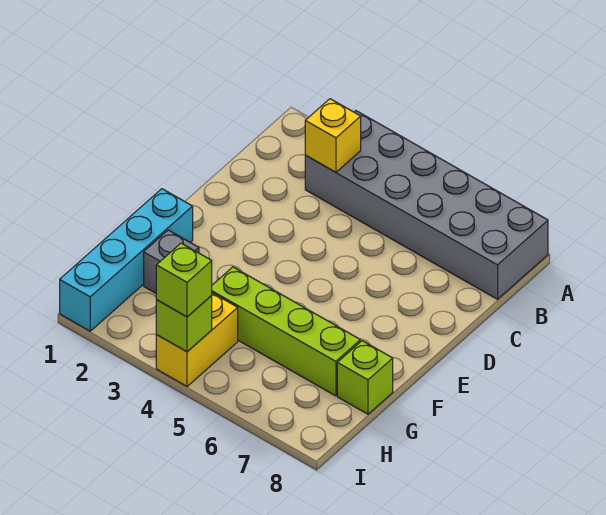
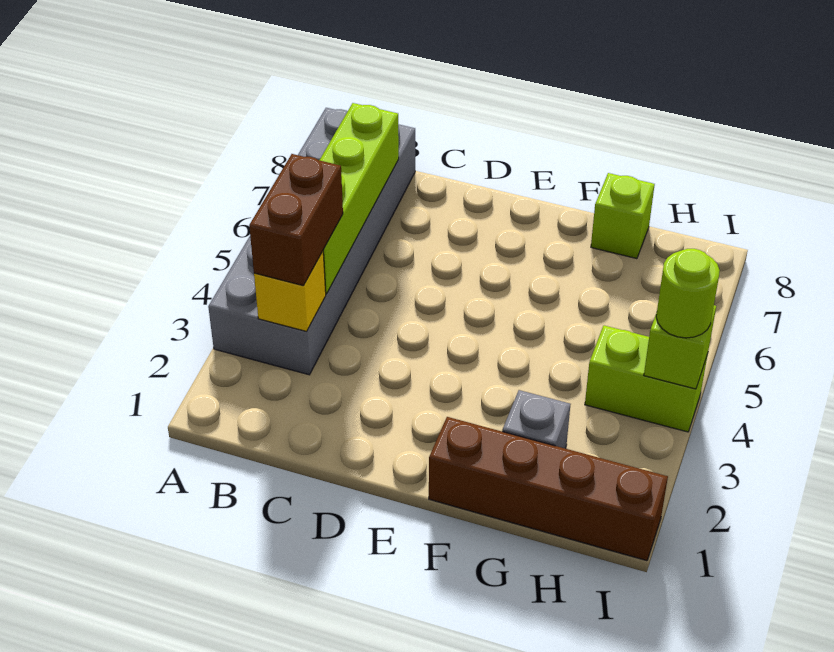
none -> brown 1x2 brick [249,154,343,286]
cyan 1x4 brick [60,189,193,331] -> brown 1x4 brick [429,417,668,561]
lime 1x4 brick [212,267,360,396] -> lime 1x4 brick moved to [319,103,399,294]
yellow 1x2 brick [156,293,238,386] -> lime 1x2 brick [585,326,708,432]
lime 1x1 brick [156,243,212,317] -> lime 1x1 round brick [656,249,720,338]

